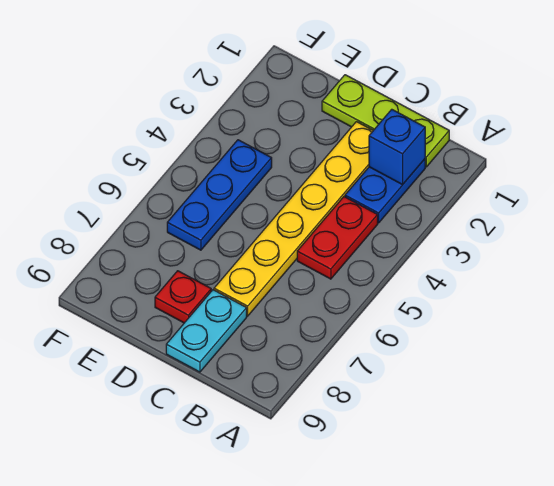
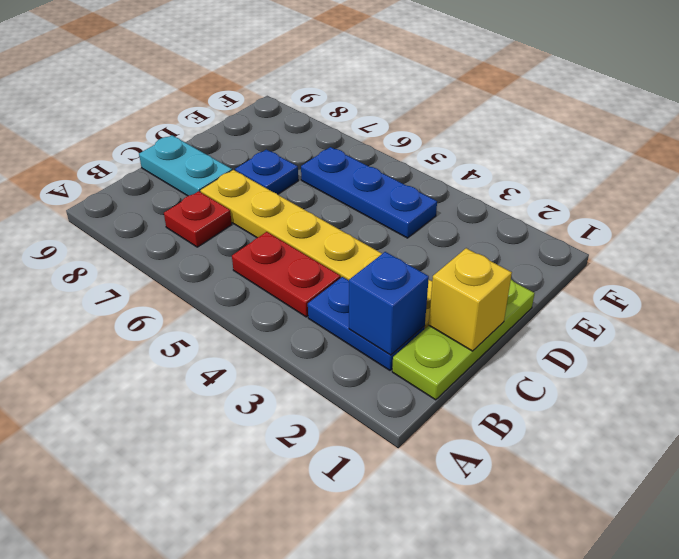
none -> yellow 1x1 brick [429,248,512,351]
none -> blue 1x1 plate [235,150,298,194]
red 1x1 plate [155,271,211,323] -> red 1x1 plate moved to [164,191,232,247]

